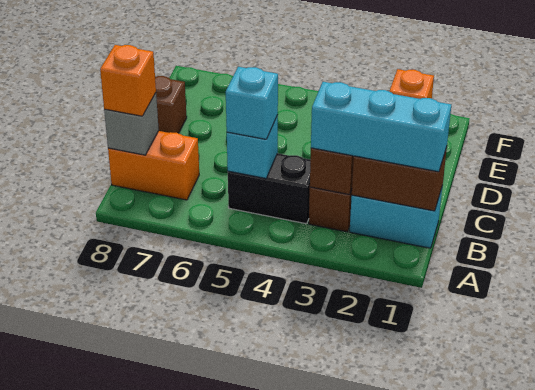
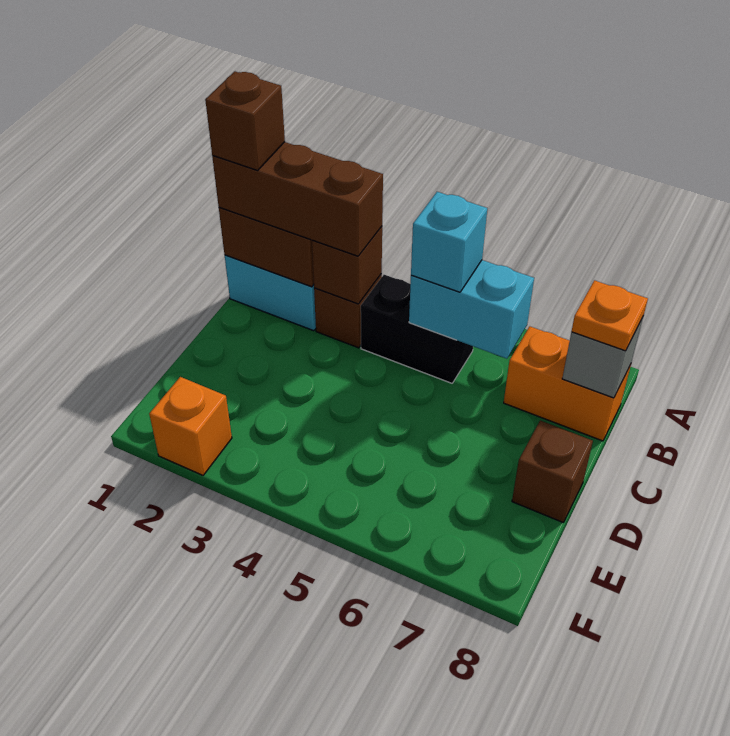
cyan 1x3 brick [311,82,451,172] -> brown 1x3 brick [212,142,383,256]
none -> brown 1x1 brick [205,72,285,170]
cyan 1x1 brick [227,115,278,178] -> cyan 1x2 brick [409,260,534,359]
orange 1x1 brick [100,45,156,116] -> orange 1x1 plate [572,280,648,351]

